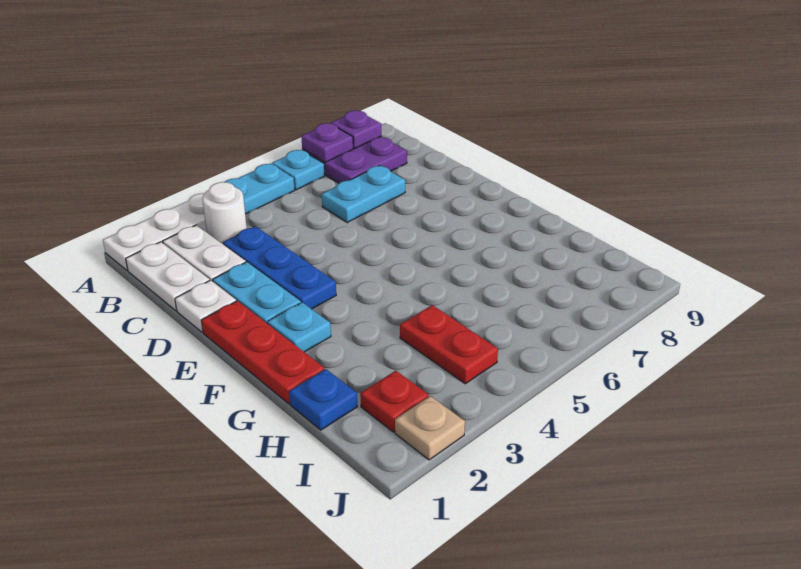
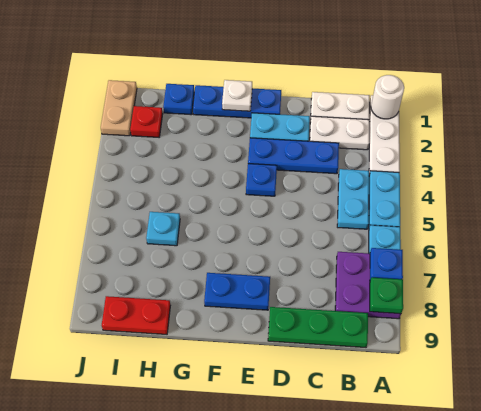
purple 1x1 plate [301,123,353,162] -> blue 1x1 plate [370,248,403,280]
purple 1x1 plate [331,110,381,149] -> green 1x1 plate [370,278,403,314]
white 1x1 round brick [202,182,247,244] -> white 1x1 round brick moved to [371,75,404,119]
none -> green 1x3 plate [268,307,368,347]
cyan 1x2 plate [322,165,405,222] -> cyan 1x2 plate moved to [337,169,369,229]
white 1x1 plate [175,280,236,332] -> white 1x1 plate moved to [222,80,252,111]
red 1x3 plate [201,301,325,404] -> blue 1x3 plate [193,85,281,118]
none -> blue 1x1 plate [246,164,277,196]
none -> blue 1x2 plate [204,273,270,310]
cyan 1x1 plate [267,302,331,352] -> cyan 1x1 plate moved to [146,212,180,246]
red 1x2 plate [400,305,498,384] -> red 1x2 plate moved to [102,296,170,334]
tan 1x1 plate [395,396,465,460] -> tan 1x2 plate [101,80,137,136]

